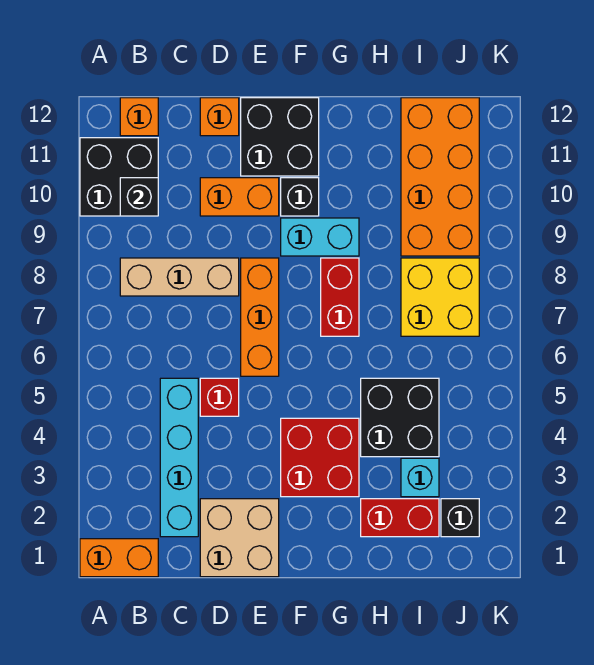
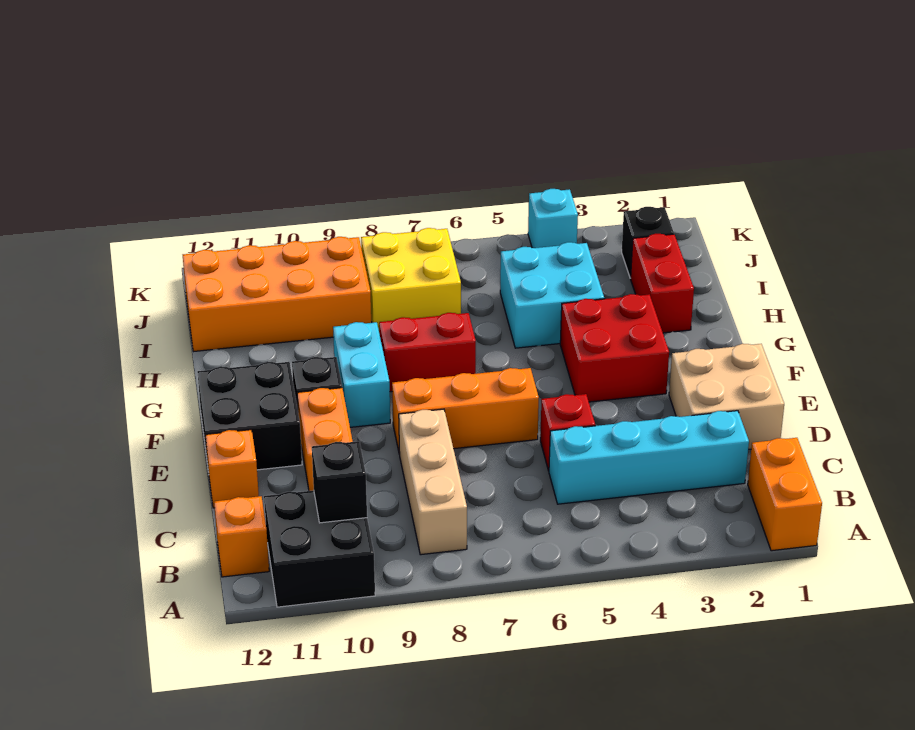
black 2x2 brick [361,378,439,457] -> cyan 2x2 brick [500,242,604,348]
cyan 1x1 brick [401,458,439,497] -> cyan 1x1 brick moved to [528,189,578,248]

